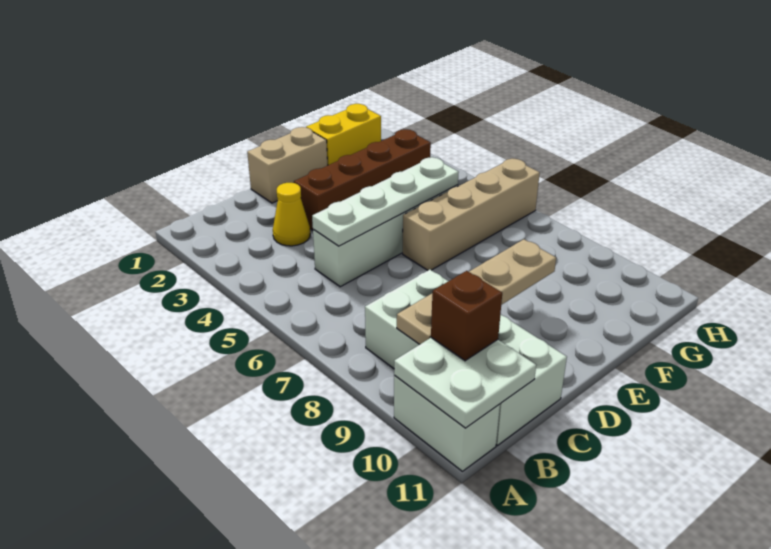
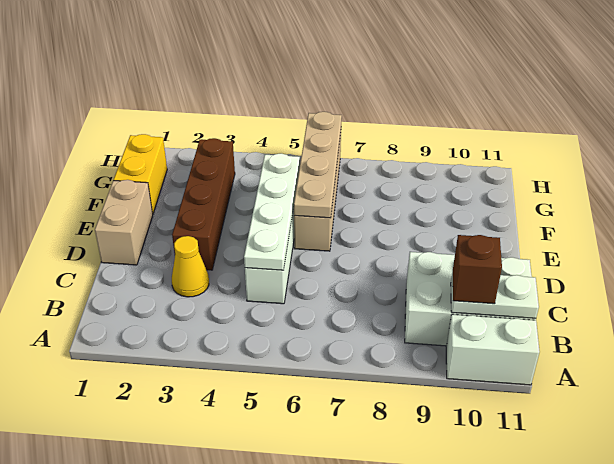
white 2x2 plate [394,338,536,428] -> white 1x2 plate [451,272,539,318]
white 2x4 brick [365,269,567,445] -> white 2x3 brick [405,252,536,346]
tan 1x4 plate [397,239,556,344] -> tan 1x4 plate moved to [294,112,342,218]

